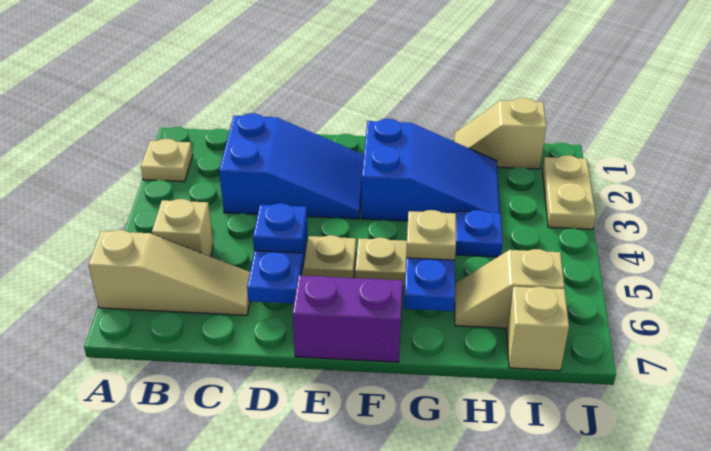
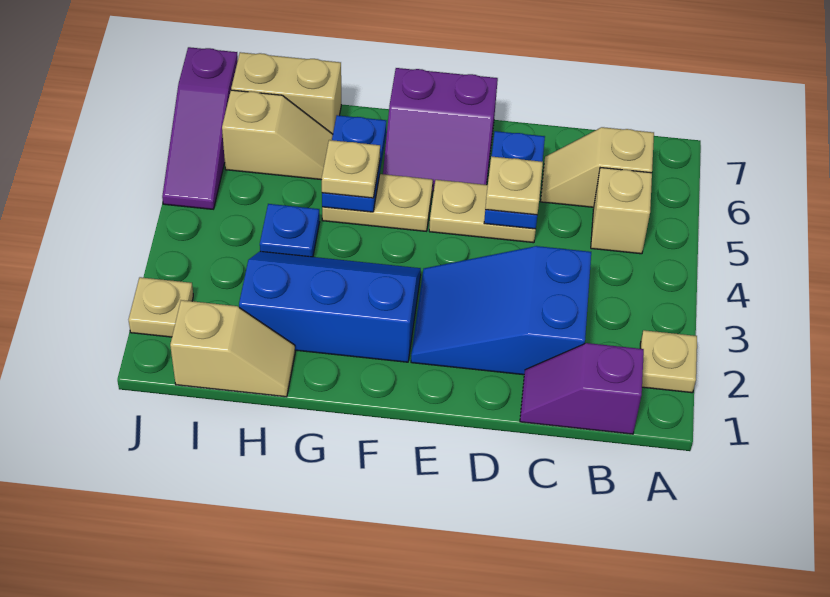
tan 1x3 slope [88,230,250,315] -> tan 1x2 slope [541,127,654,207]
none -> purple 1x2 slope [520,343,644,434]
blue 1x1 plate [253,203,307,253] -> tan 1x1 plate [485,156,543,215]
blue 2x3 slope [362,119,500,221] -> blue 2x3 slope turned to [239,251,421,362]
tan 1x1 brick [507,286,569,371] -> tan 1x2 brick [231,52,341,134]
tan 1x2 plate [542,155,596,229] -> tan 1x1 plate [129,277,193,337]
none -> purple 1x3 slope [162,47,238,209]

